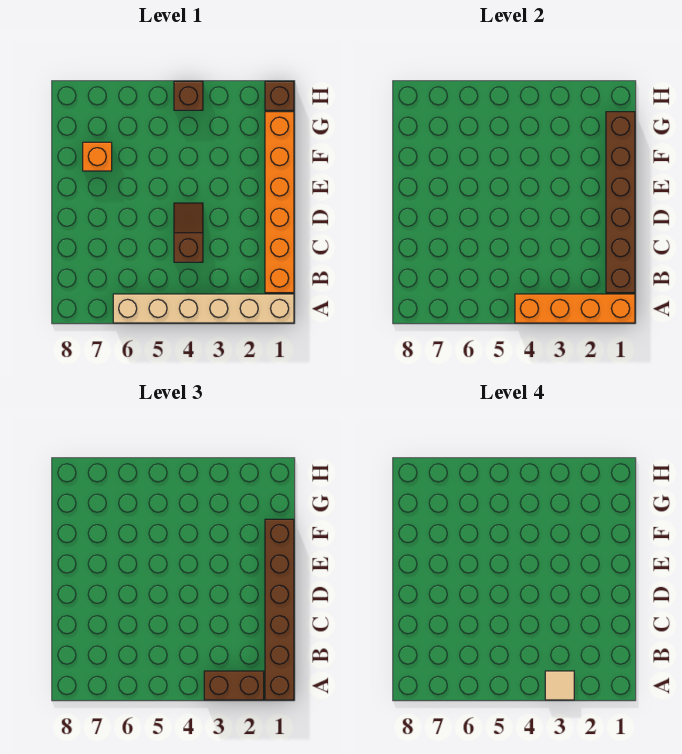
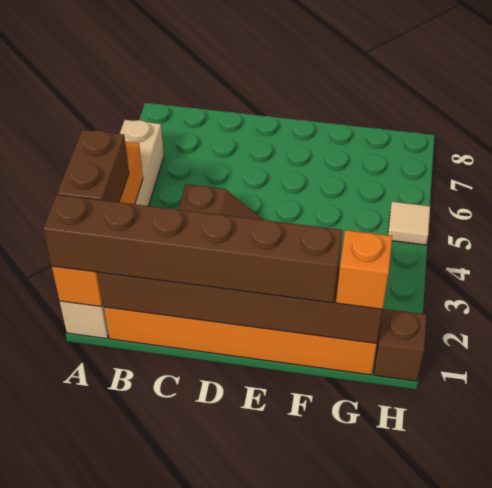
tan 1x1 tile [545,671,574,700] -> tan 1x1 tile moved to [388,202,430,245]
orange 1x1 brick [83,142,112,171] -> orange 1x1 brick moved to [336,230,392,309]
brown 1x1 brick [174,81,203,110] -> none

